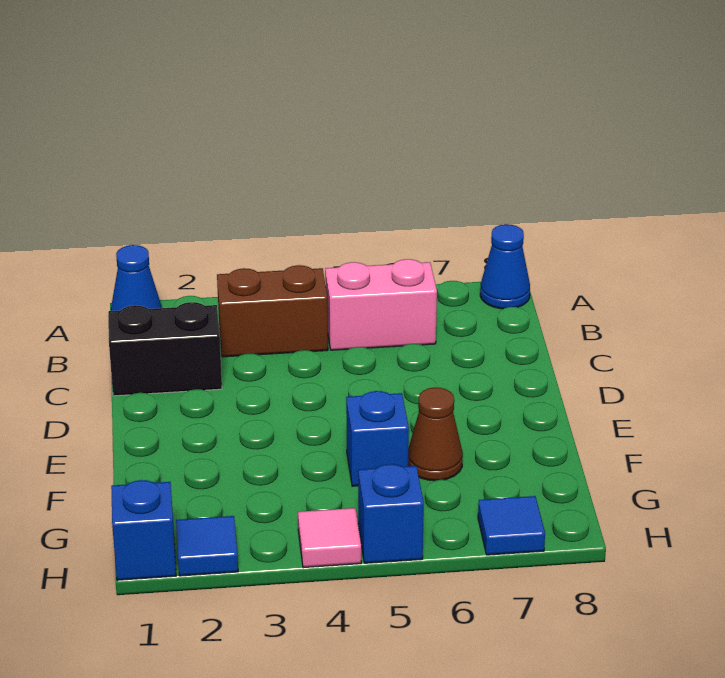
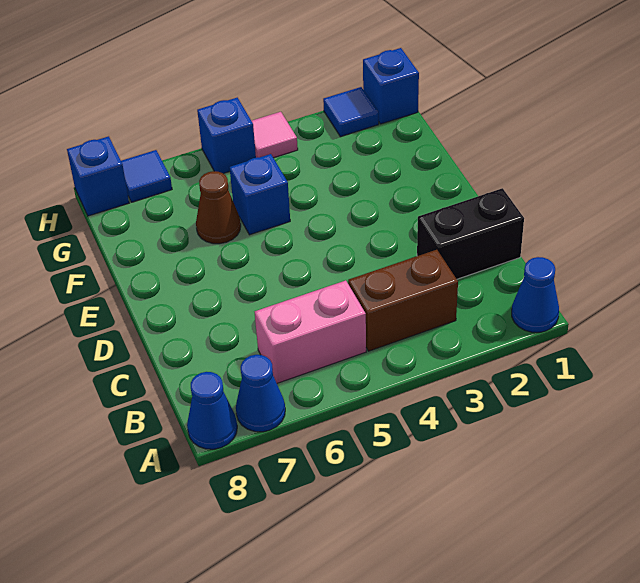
none -> blue 1x1 cone [236,355,285,432]
none -> blue 1x1 brick [67,136,129,216]

